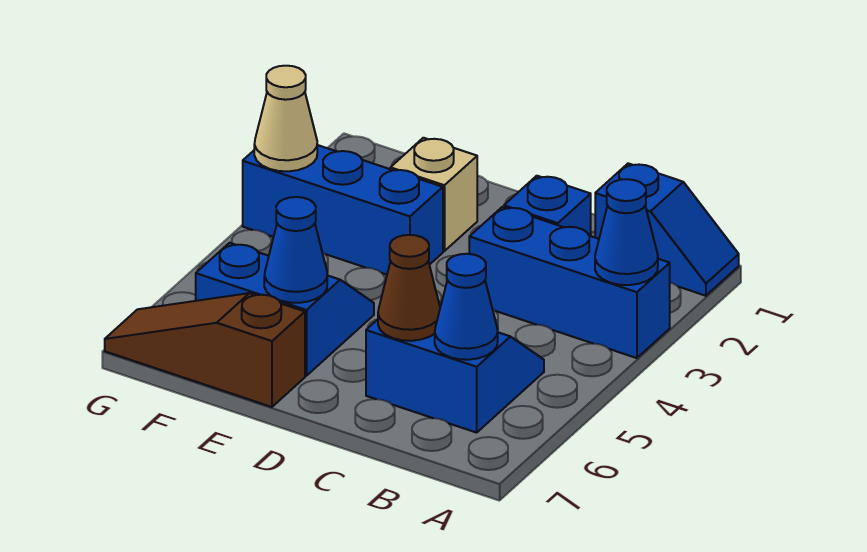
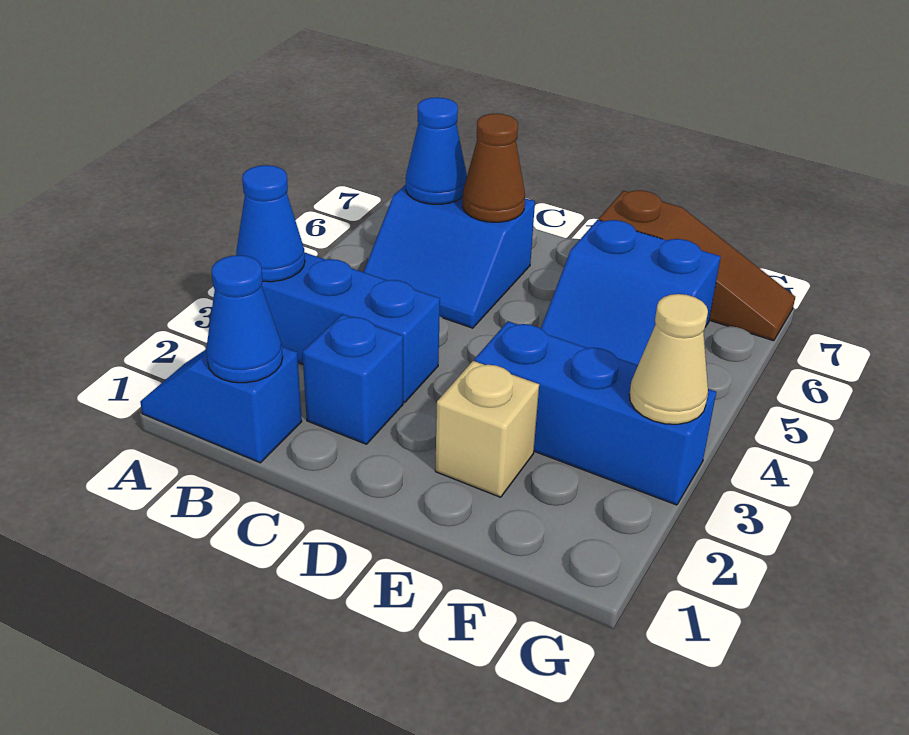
blue 1x1 cone [264,197,327,303] -> blue 1x1 cone moved to [206,255,283,383]

